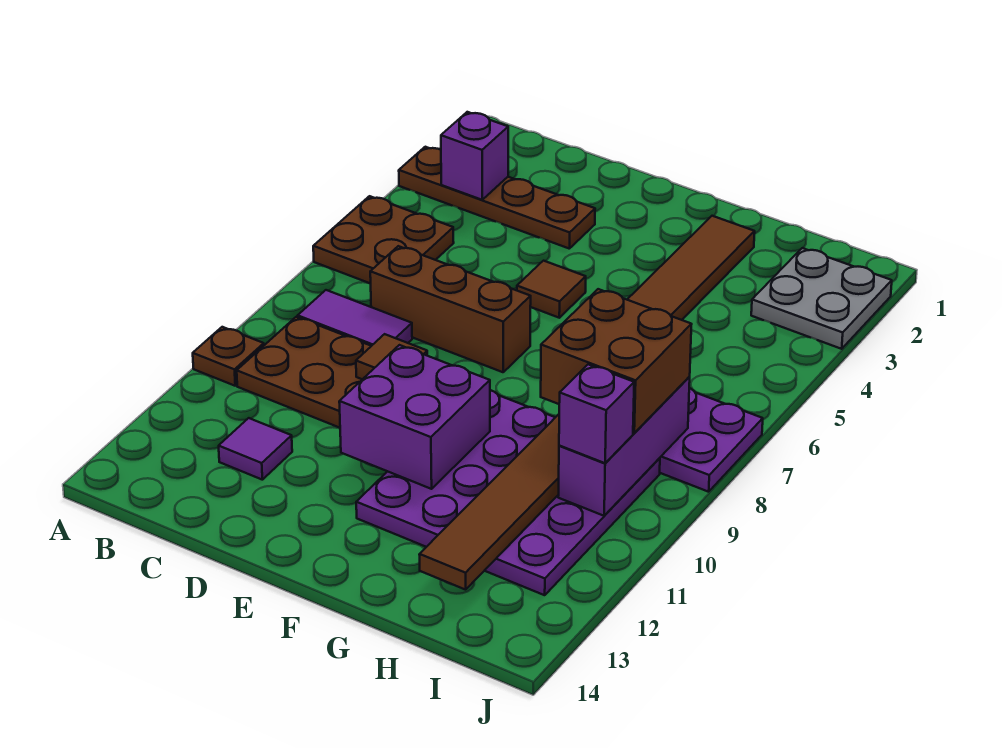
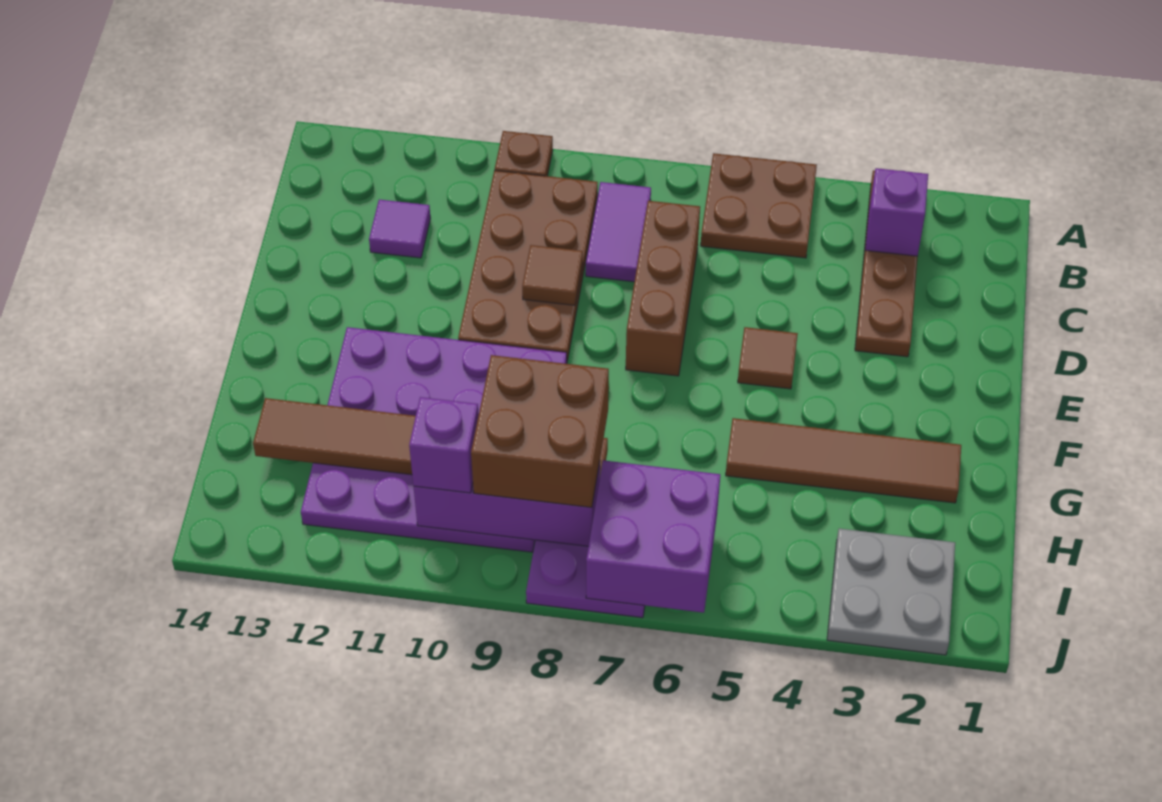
purple 2x2 brick [339,345,490,489] -> purple 2x2 brick moved to [586,460,720,613]

